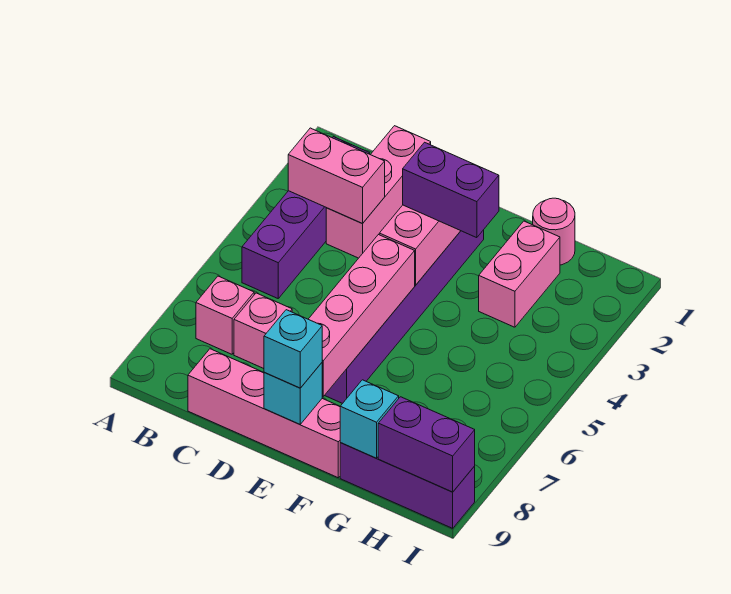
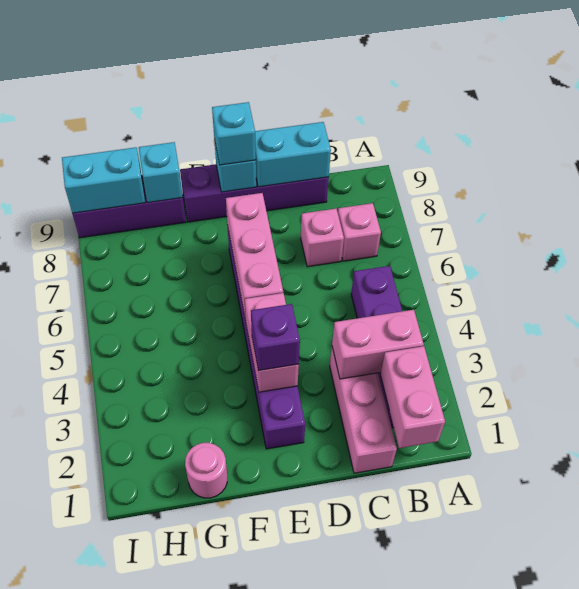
pink 1x4 brick [188,349,340,478] -> purple 1x4 brick [180,164,329,222]
none -> cyan 1x2 brick [255,122,331,187]
purple 1x2 brick [403,142,499,238] -> purple 1x1 brick [251,304,300,371]
pink 1x4 brick [308,235,415,396] -> pink 1x3 brick [226,193,283,320]
pink 1x2 brick [479,221,560,327] -> pink 1x2 brick moved to [380,346,445,448]
purple 1x2 brick [378,397,475,492] -> cyan 1x2 brick [62,147,145,213]

